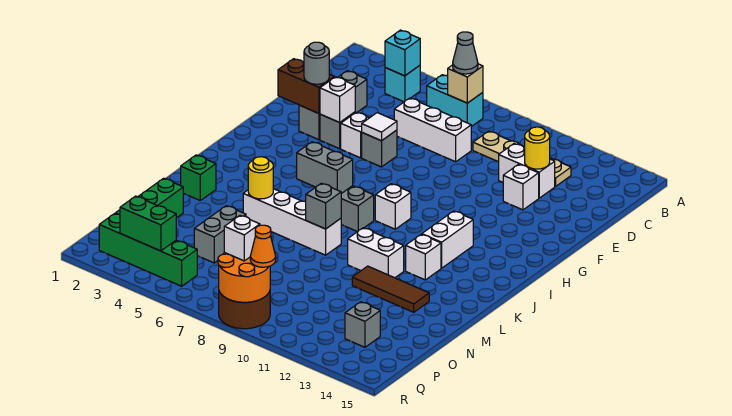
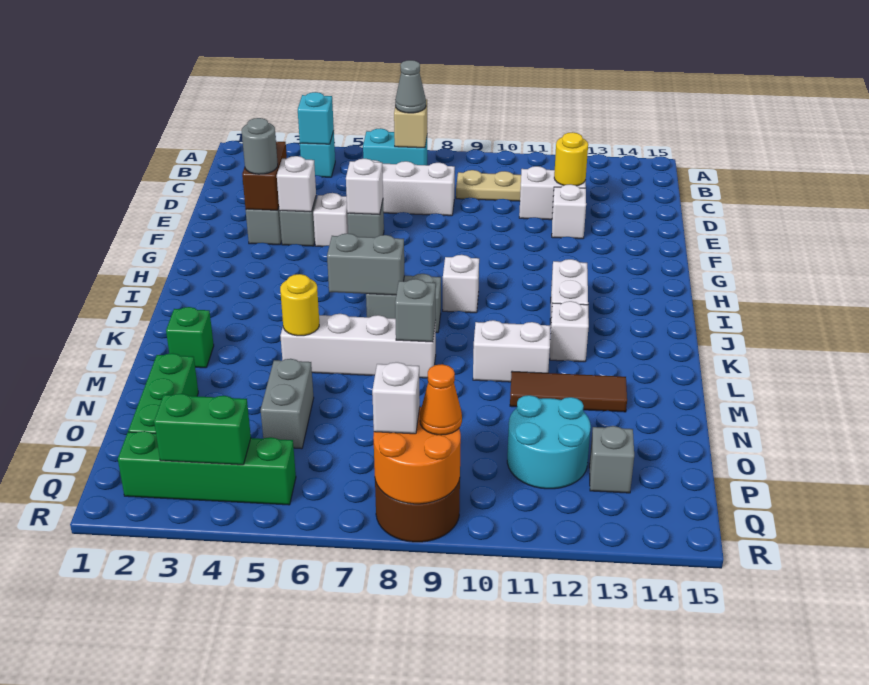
brown 1x2 brick [278,59,334,113] -> brown 1x2 brick turned to [242,142,287,210]
white 1x1 tile [362,113,397,141] -> white 1x1 brick [346,159,383,214]
none -> cyan 2x2 round brick [507,395,591,489]

